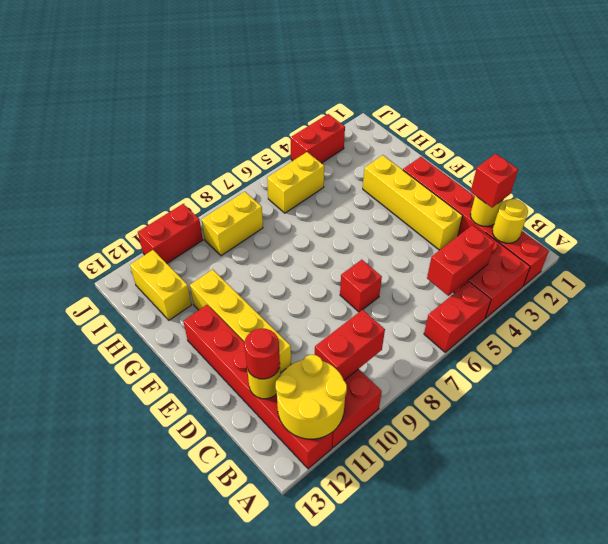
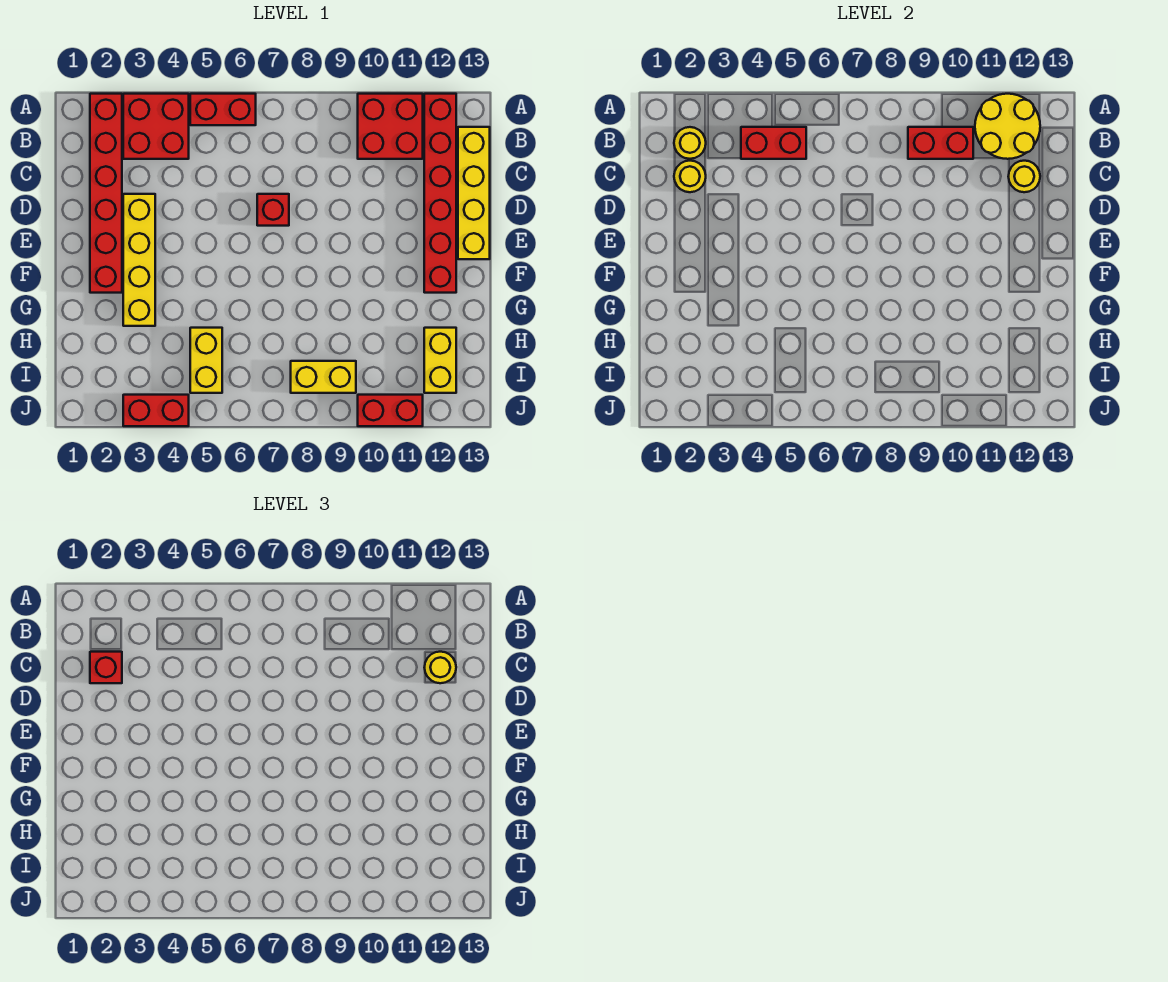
red 1x1 round brick [244,328,280,379] -> yellow 1x1 round brick [424,652,456,683]
yellow 1x4 brick [190,269,291,373] -> yellow 1x4 brick moved to [458,127,490,259]
yellow 1x2 brick [267,152,324,213] -> yellow 1x2 brick turned to [190,328,222,393]

